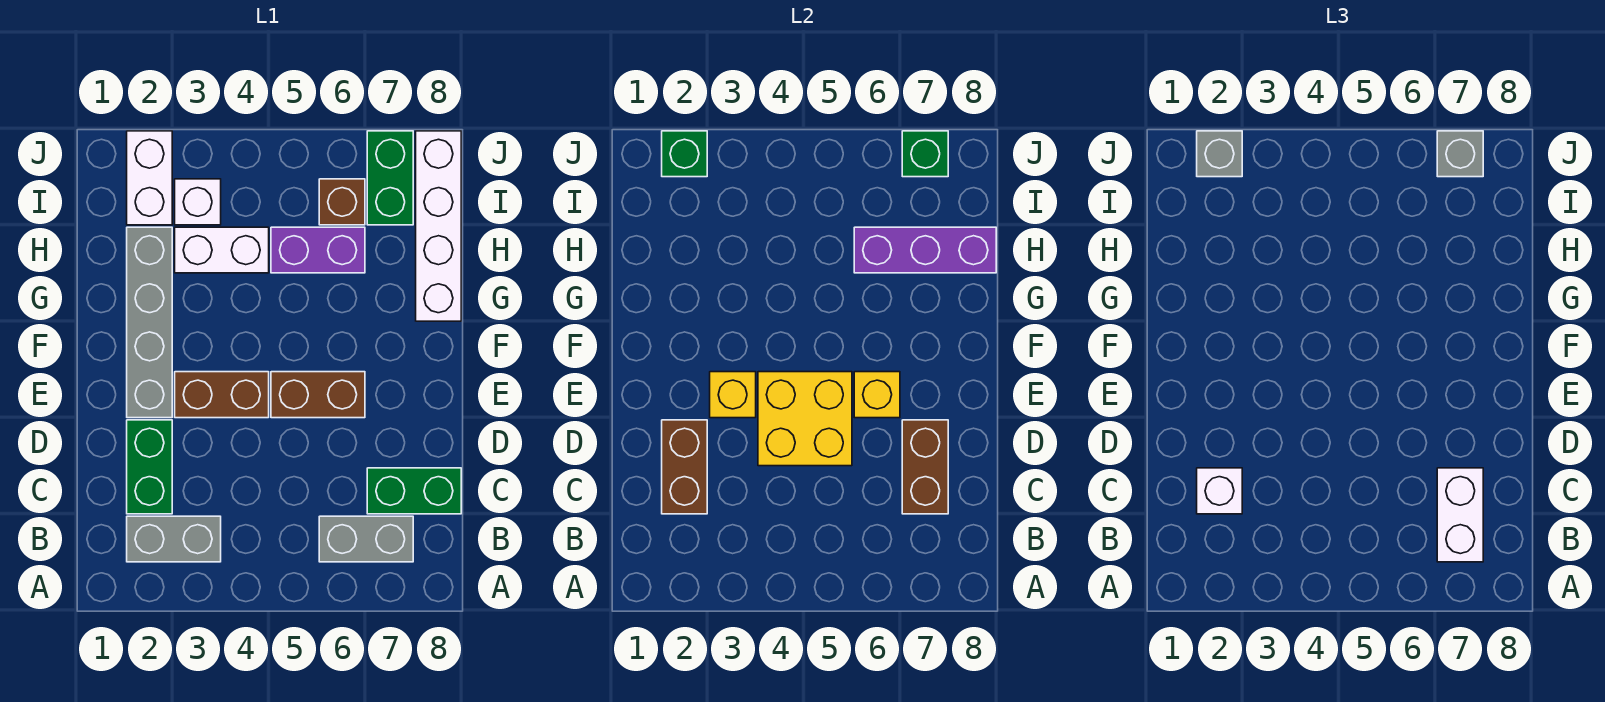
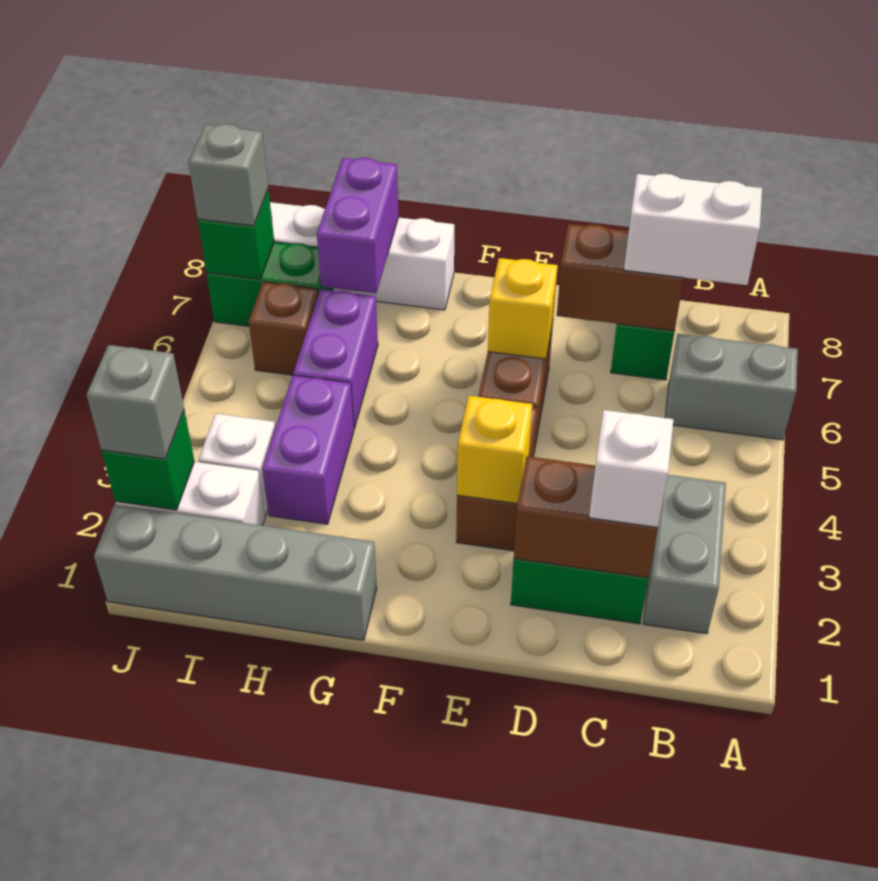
grey 1x2 brick [319,516,413,562] -> grey 1x2 brick turned to [665,334,798,440]
yellow 2x2 brick [758,372,852,466] -> none
grey 1x4 brick [127,227,172,418] -> grey 1x4 brick moved to [94,504,377,640]
white 1x2 brick [175,227,269,273] -> purple 1x2 brick [262,375,354,524]
purple 1x3 brick [854,227,996,273] -> purple 1x2 brick [317,158,399,293]

